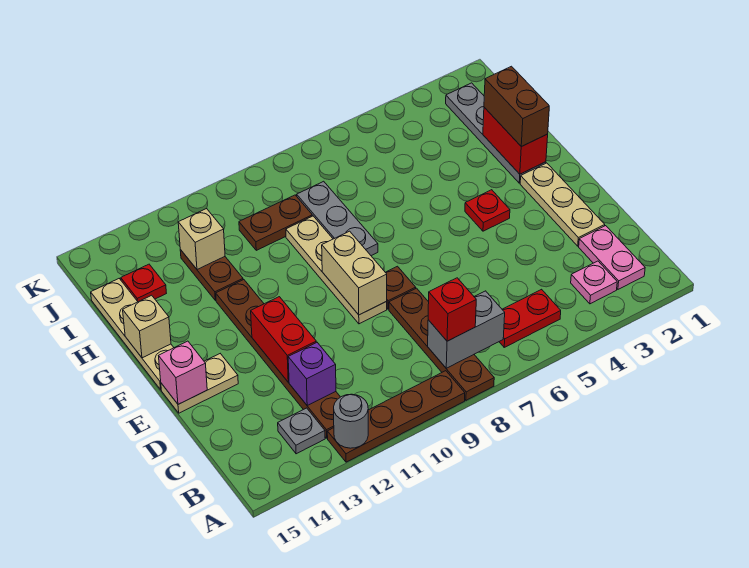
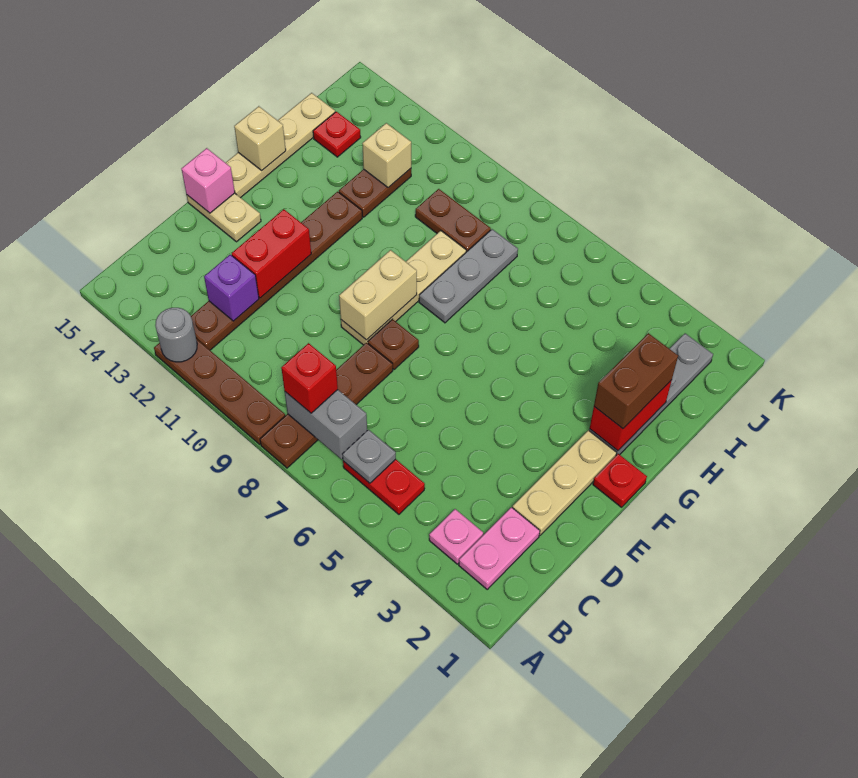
grey 1x1 plate [278,408,325,454] -> grey 1x1 plate moved to [343,430,396,483]
red 1x1 plate [465,190,510,231] -> red 1x1 plate moved to [593,454,647,507]

